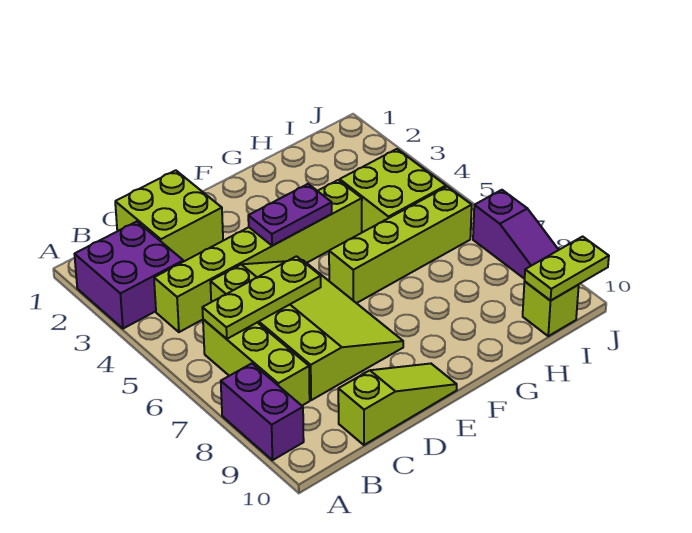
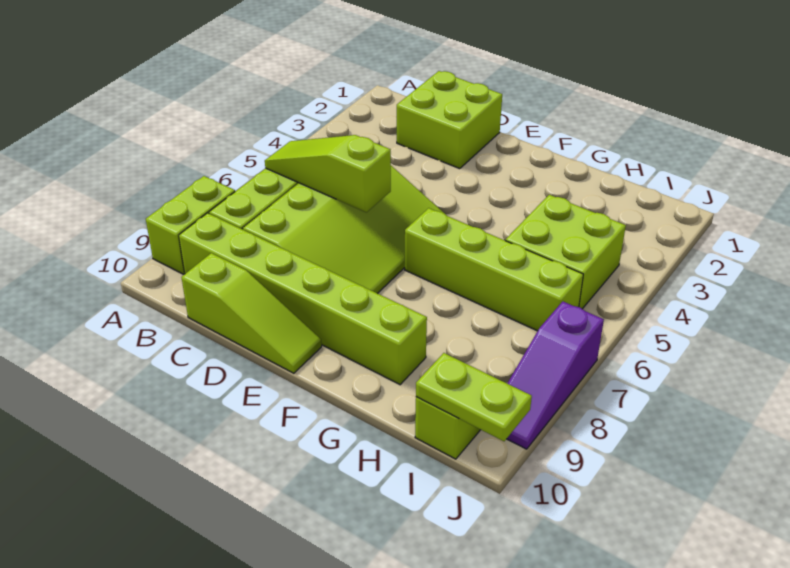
purple 2x2 brick [74,222,183,329] -> none
purple 1x2 brick [221,363,304,460] -> lime 1x2 brick [146,176,235,274]
lime 1x6 brick [154,180,362,332] -> lime 1x6 brick moved to [179,213,427,385]
lime 1x3 plate [202,256,321,339] -> lime 1x3 slope [265,135,391,212]
purple 1x2 plate [248,184,332,246] -> none

